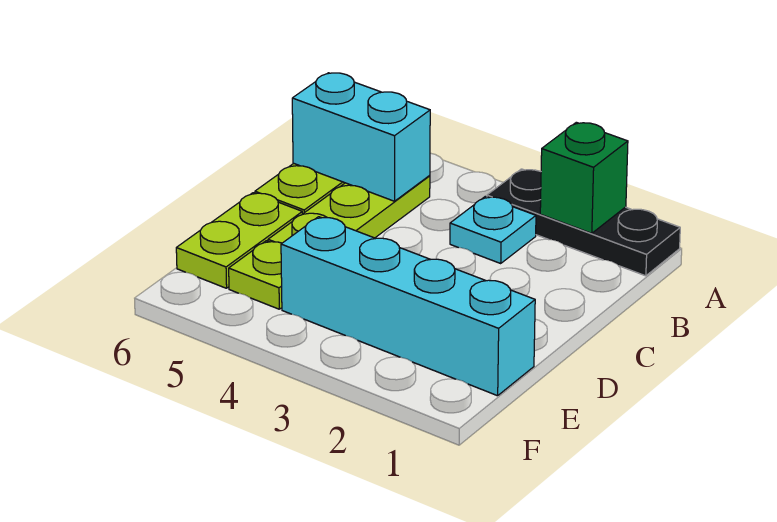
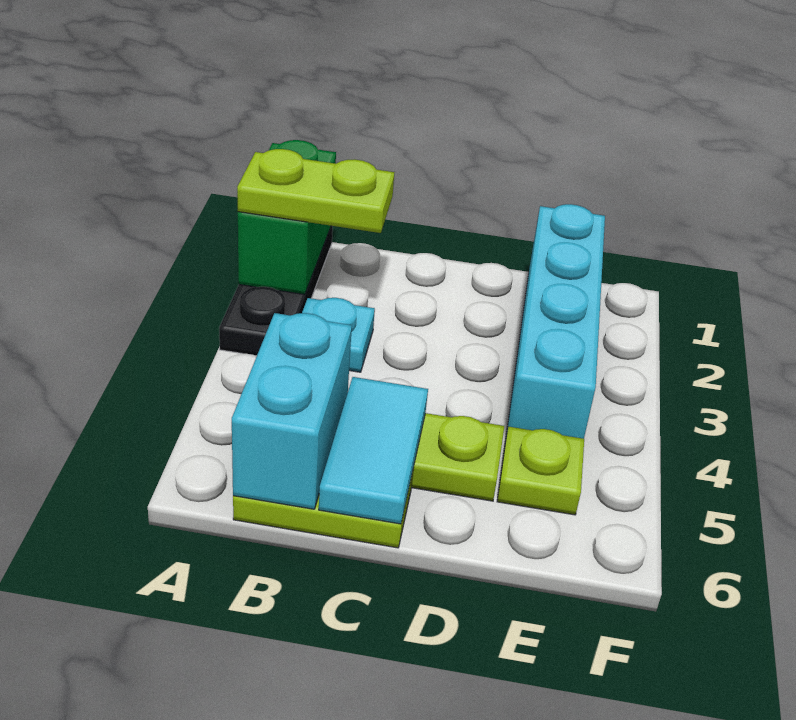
green 1x1 brick [540,122,628,233] -> green 1x2 brick [238,140,336,295]
none -> cyan 1x2 tile [319,377,428,524]
lime 1x2 plate [176,193,302,288] -> lime 1x2 plate moved to [237,149,394,233]

